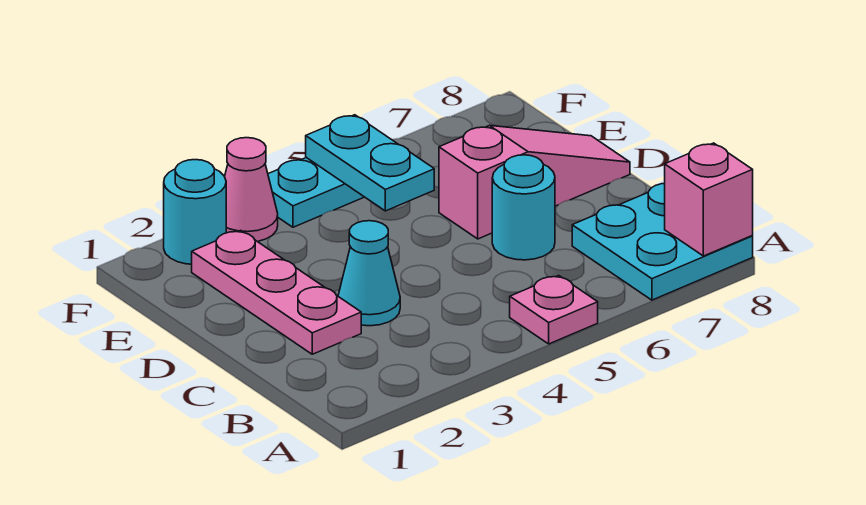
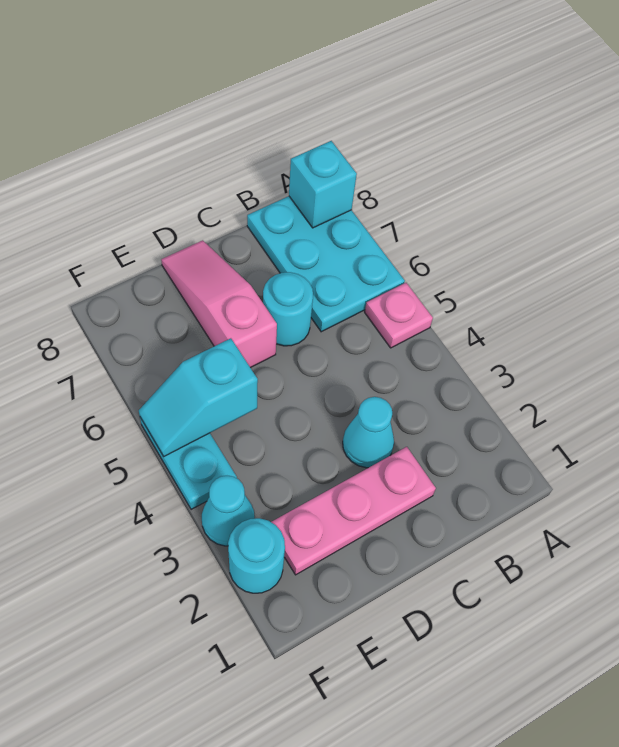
cyan 2x2 plate [572,183,753,300] -> cyan 2x3 plate [247,196,405,332]
pink 1x1 brick [665,143,753,256] -> cyan 1x1 brick [289,141,357,228]
cyan 1x2 plate [306,115,434,211] -> cyan 1x2 slope [139,338,258,456]
pink 1x1 cone [225,138,278,242] -> cyan 1x1 cone [202,476,255,546]

